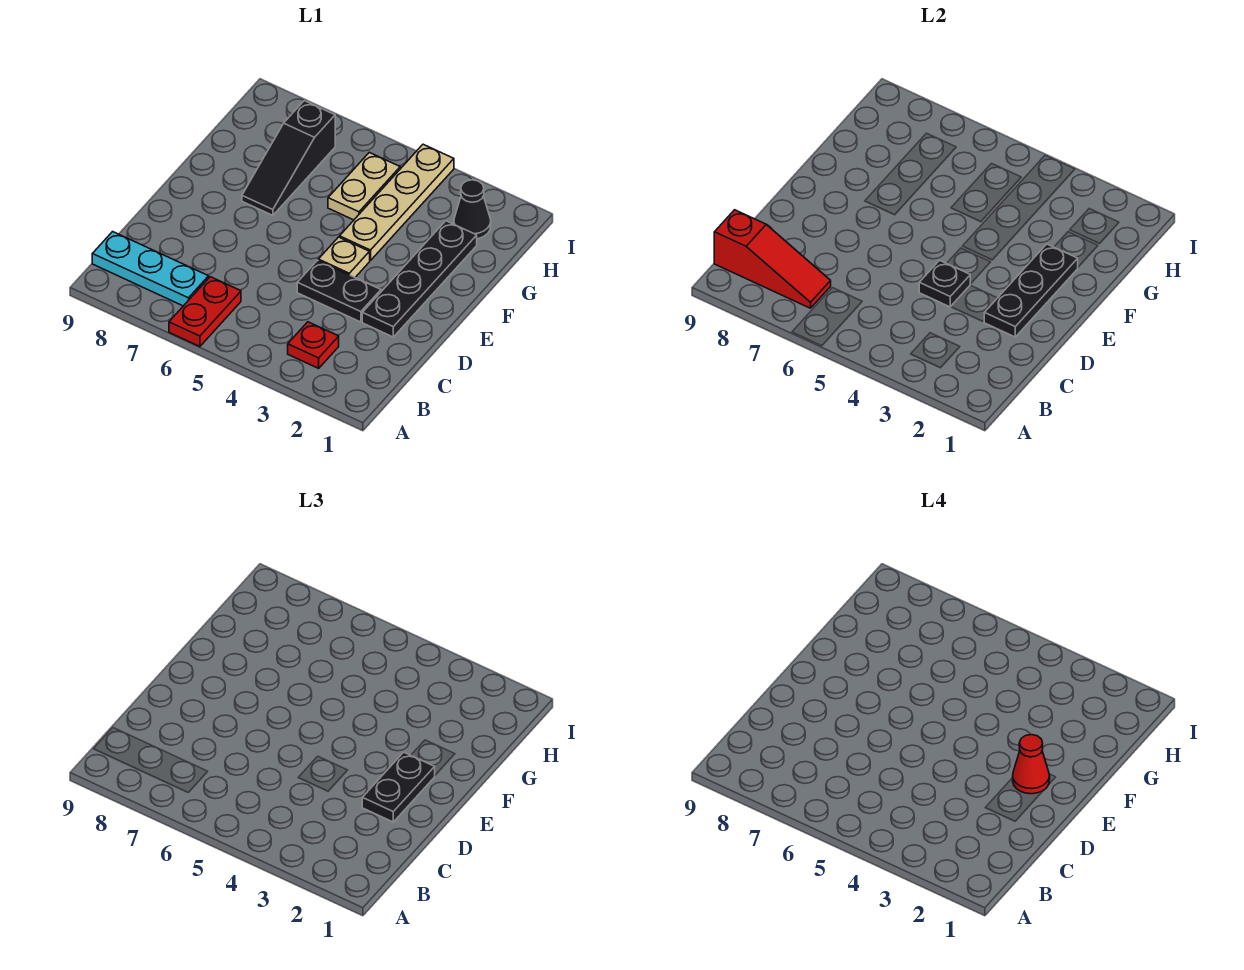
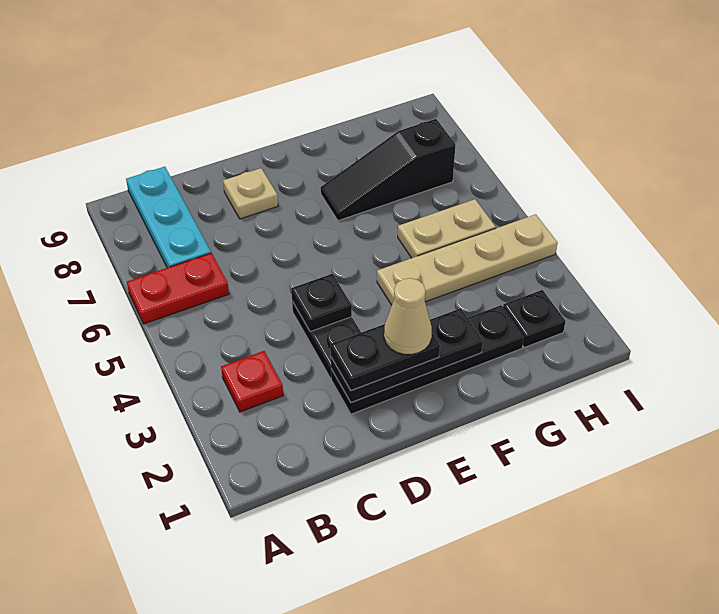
red 1x3 slope [714,210,831,308] -> none
red 1x1 cone [1013,735,1050,794] -> tan 1x1 cone [384,278,432,355]
tan 1x1 plate [318,237,370,277] -> tan 1x1 plate moved to [223,168,278,219]
black 1x1 cone [454,180,491,239] -> black 1x1 plate [503,290,565,347]

